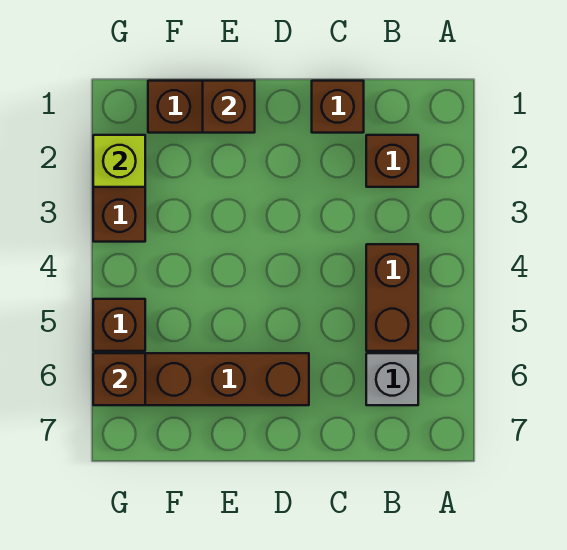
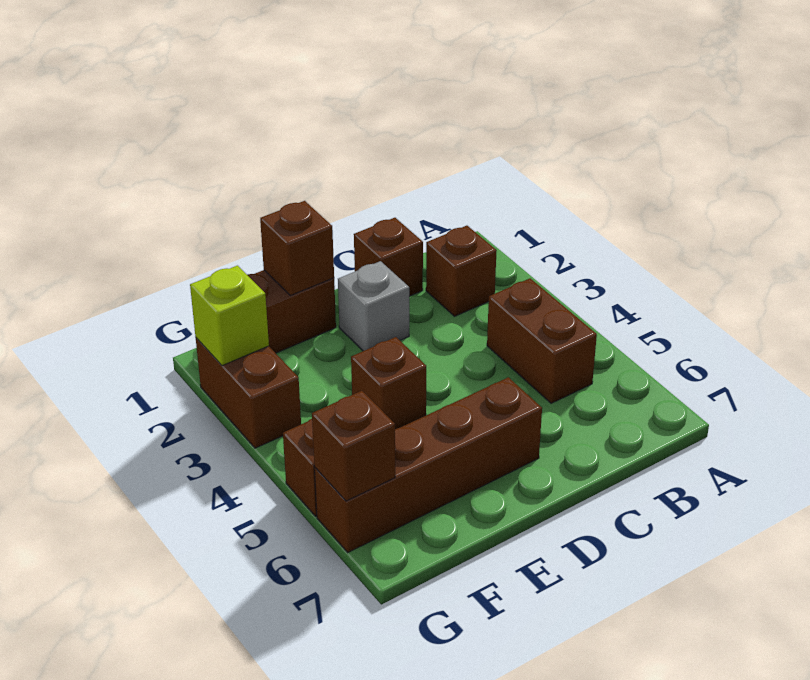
grey 1x1 brick [366,353,418,405] -> grey 1x1 brick moved to [338,261,409,351]
none -> brown 1x1 brick [351,337,426,429]

